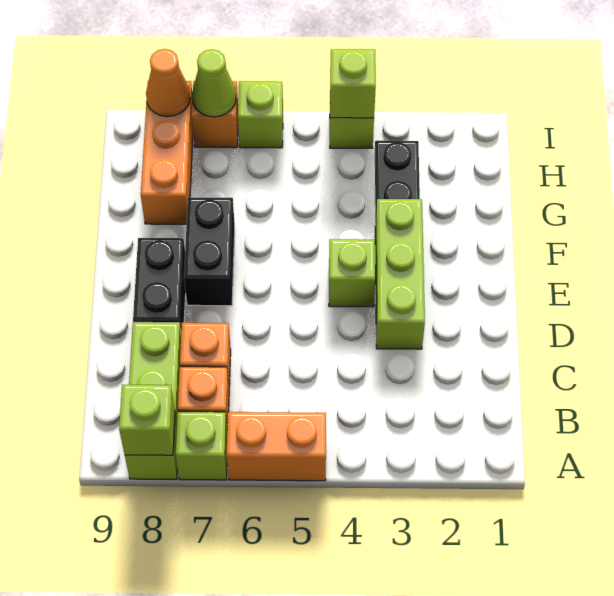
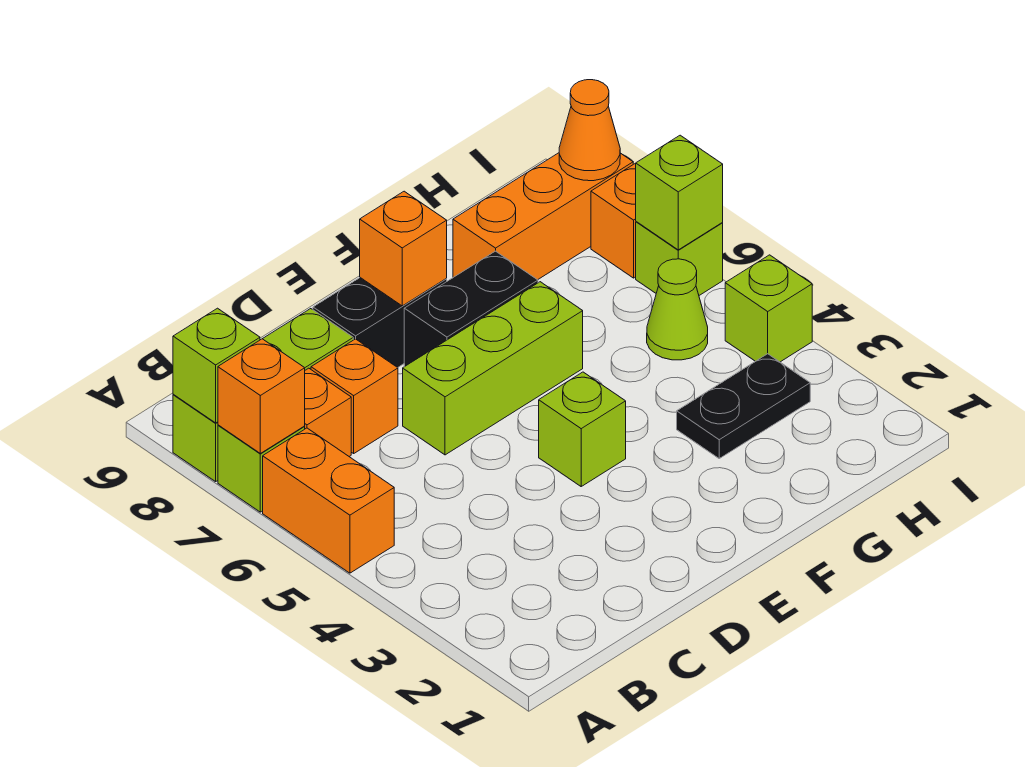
none -> orange 1x1 brick [218,339,305,453]
lime 1x3 brick [375,199,425,349] -> lime 1x3 brick moved to [403,282,583,455]
none -> orange 1x1 brick [360,191,447,306]
lime 1x1 brick [330,49,376,118] -> lime 1x1 brick moved to [636,135,723,250]
lime 1x1 cone [192,49,236,117] -> lime 1x1 cone moved to [647,259,708,360]

